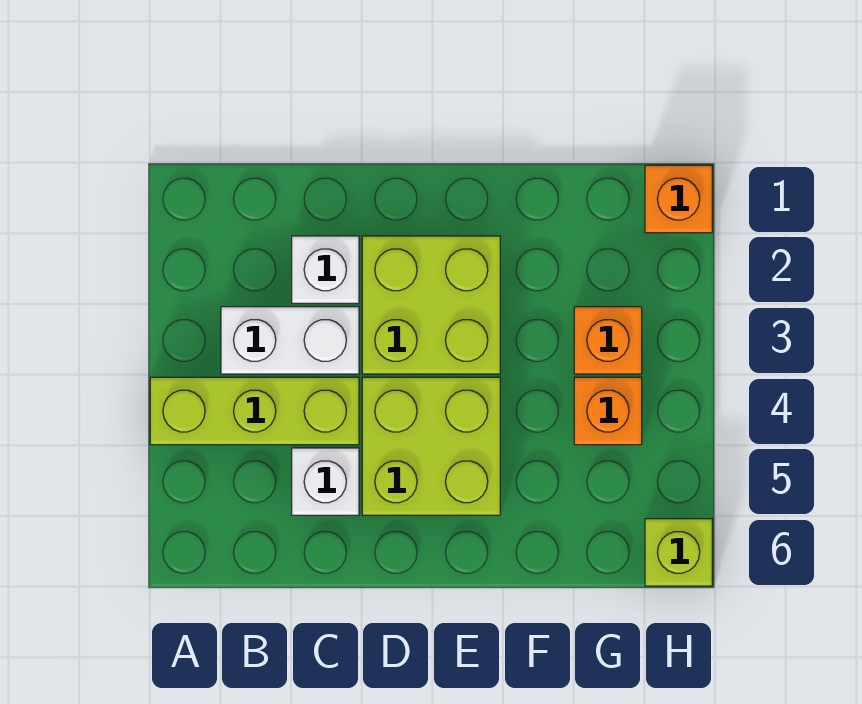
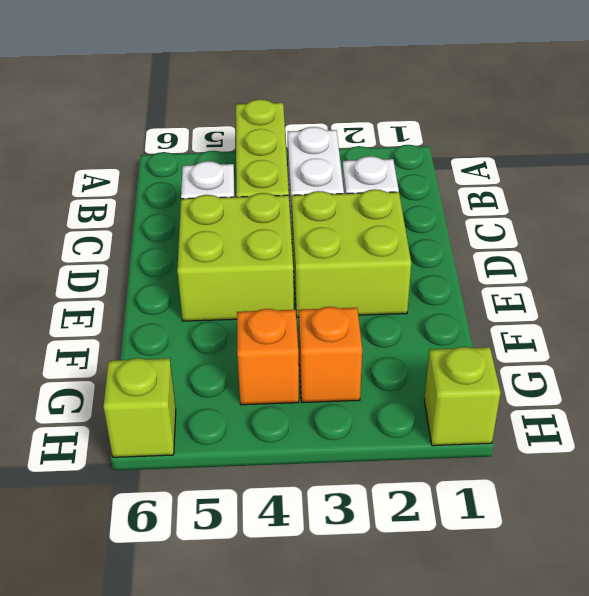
orange 1x1 brick [645,165,712,233] -> lime 1x1 brick [424,347,501,446]

